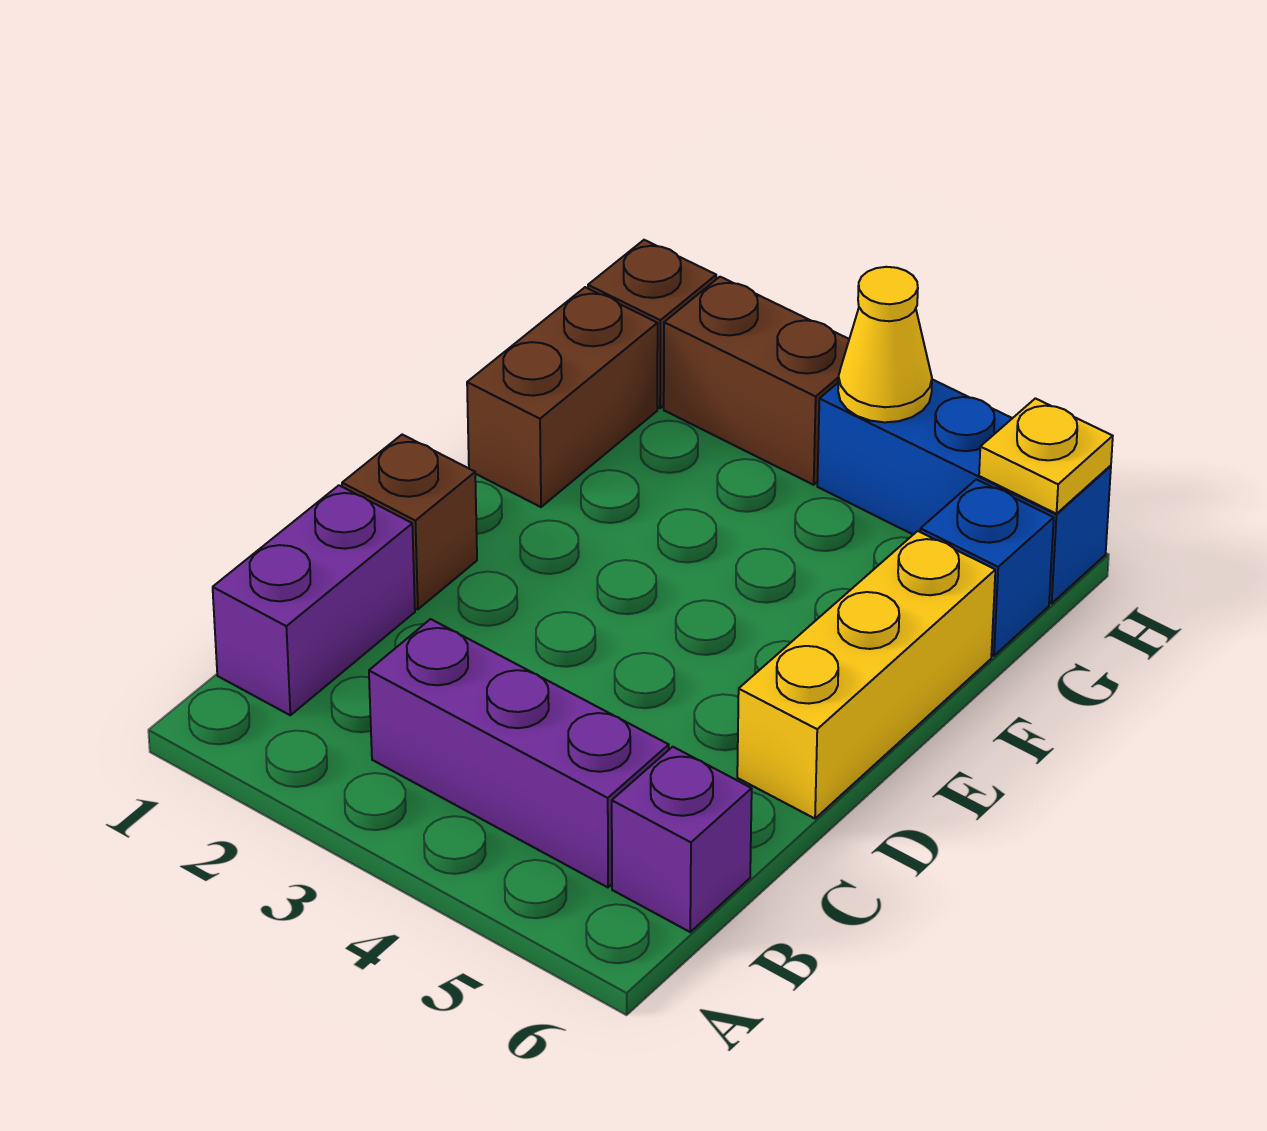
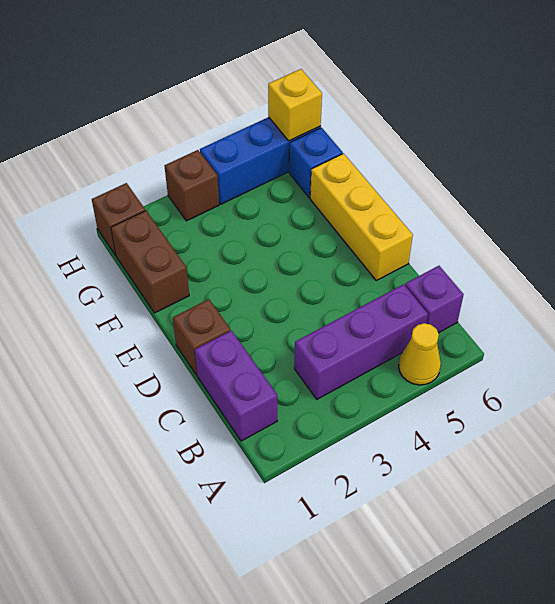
brown 1x2 brick [664,277,849,485] -> brown 1x1 brick [164,150,219,221]
yellow 1x1 cone [838,267,932,422] -> yellow 1x1 cone moved to [399,323,441,385]
yellow 1x1 plate [979,398,1113,514] -> yellow 1x1 brick [268,69,322,141]

